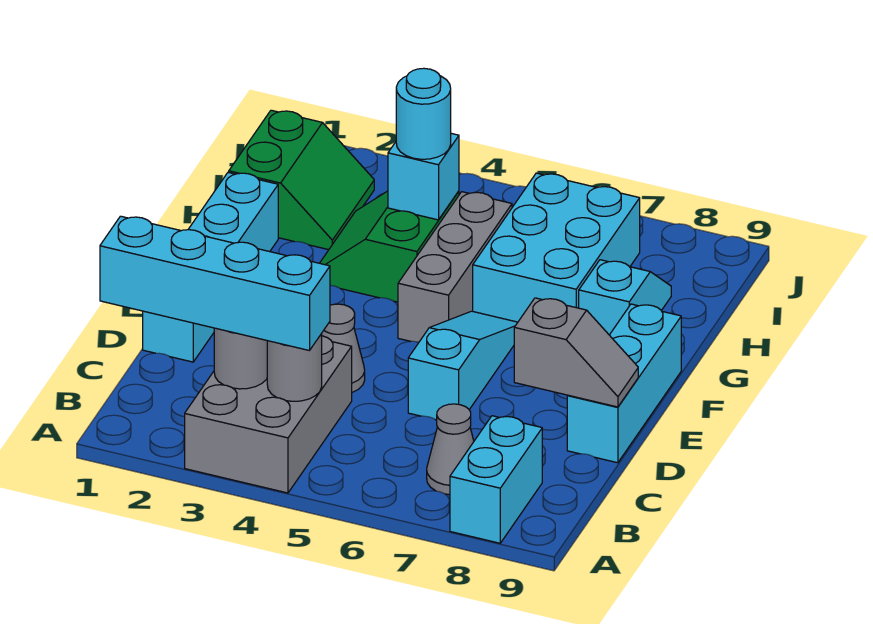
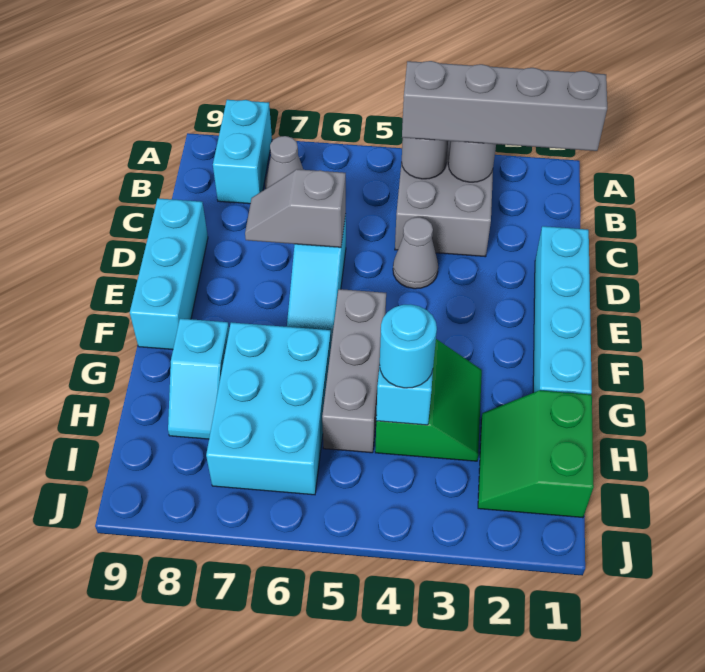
cyan 1x4 brick [100,216,330,351] -> grey 1x4 brick [402,61,607,151]
grey 1x2 slope [514,298,638,407] -> grey 1x2 slope moved to [245,169,346,247]

